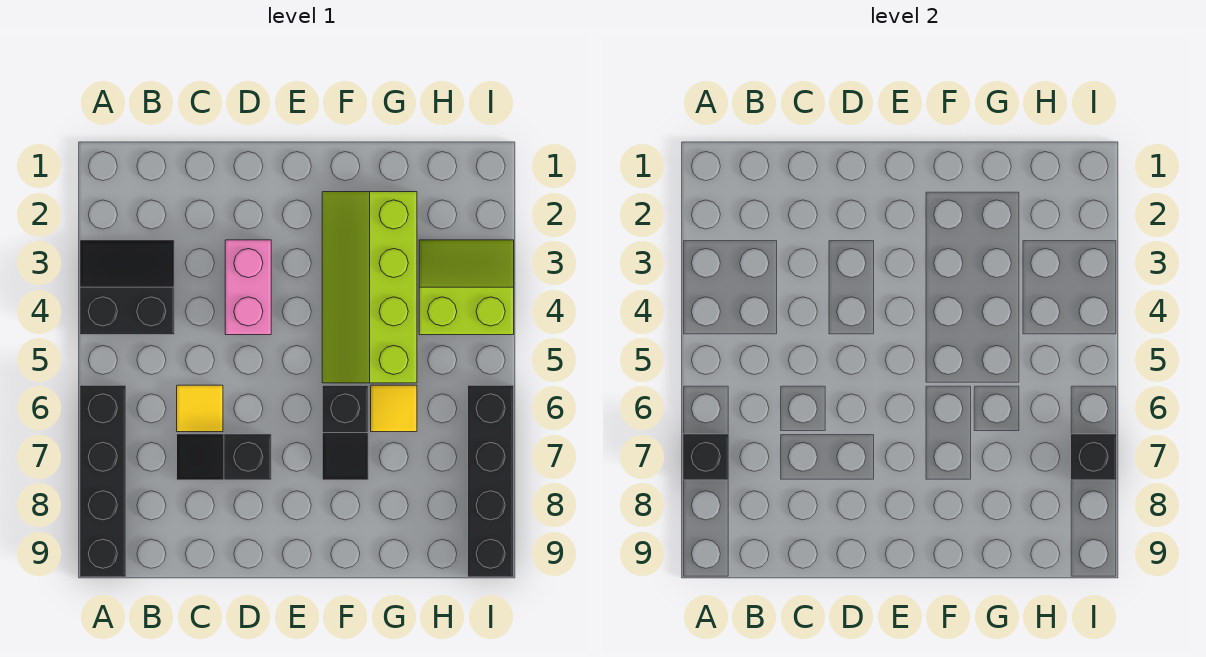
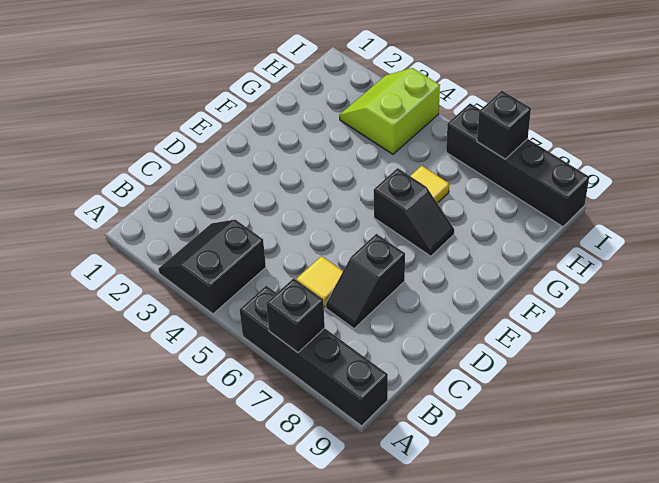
pink 1x2 brick [225,240,271,335] -> none
lime 2x4 slope [322,192,417,383] -> none

